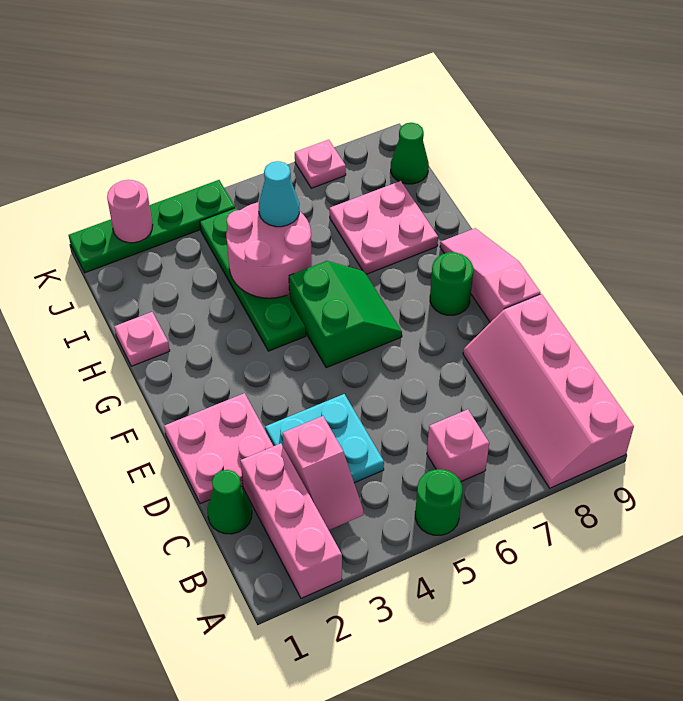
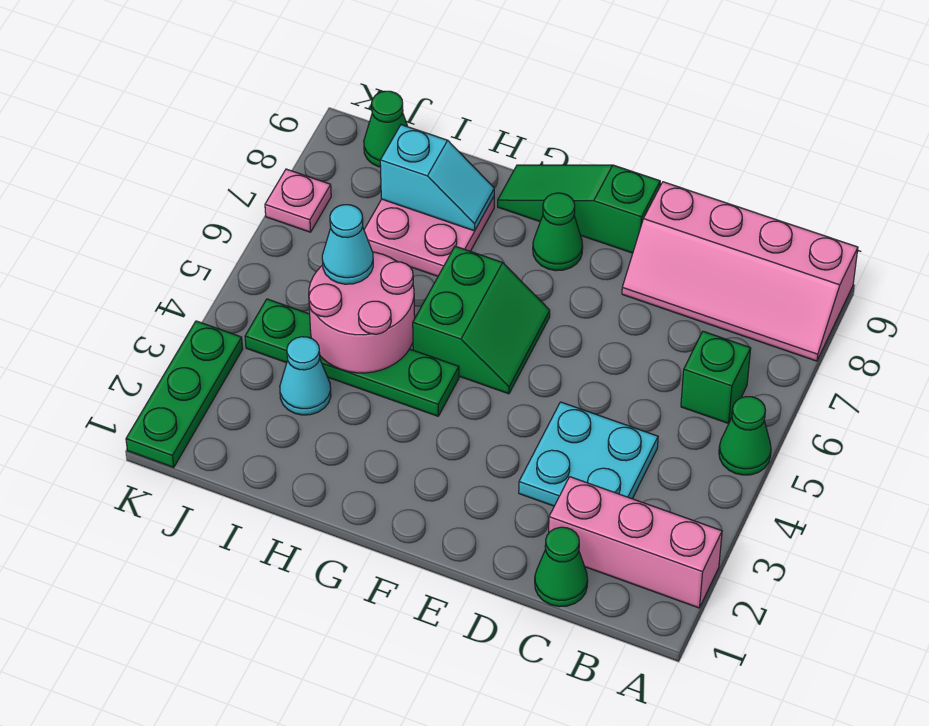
green 1x1 round brick [415,469,462,535] -> green 1x1 cone [719,397,771,475]
pink 1x2 slope [283,416,363,530] -> none
pink 1x1 brick [427,409,489,481] -> green 1x1 brick [681,331,751,423]
pink 2x2 plate [164,393,273,504] -> none
pink 1x3 slope [440,228,540,322] -> green 1x3 slope [498,165,660,253]
green 2x2 slope [289,261,402,368] -> green 2x2 slope turned to [413,246,550,394]
green 1x1 round brick [430,252,473,315] -> green 1x1 cone [533,193,583,271]
pink 1x1 plate [114,312,170,366] -> none
none -> cyan 1x2 slope [380,125,494,231]
none -> cyan 1x1 cone [280,337,331,415]
green 1x4 plate [68,180,235,273] -> green 1x3 plate [126,321,243,467]
pink 1x1 round brick [107,180,153,243] -> none

